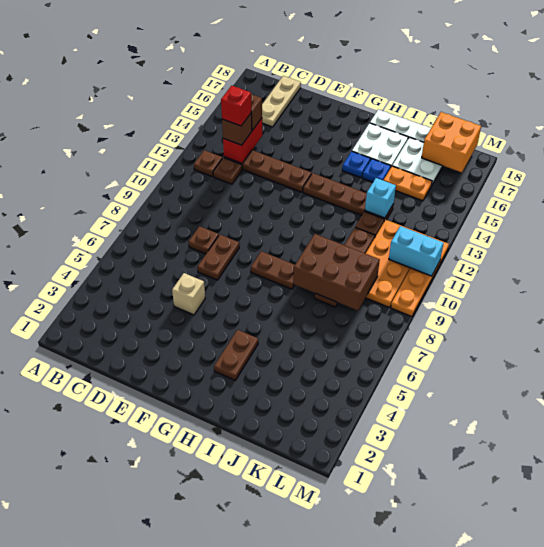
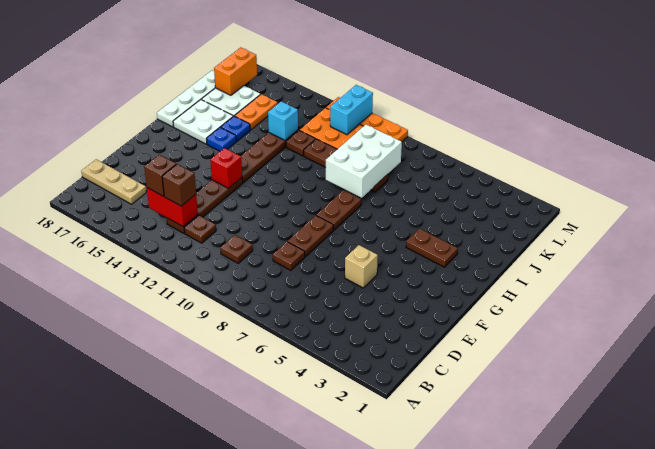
brown 1x1 plate [194,150,222,177] -> brown 1x1 plate moved to [221,235,253,263]
red 1x1 brick [221,86,251,126] -> red 1x1 brick moved to [210,148,242,189]
brown 1x2 plate [197,235,239,280] -> brown 1x2 plate turned to [288,215,333,257]
brown 2x3 brick [293,234,380,311] -> white 2x3 brick [326,125,402,198]
orange 2x2 brick [422,112,481,172] -> orange 1x2 brick [214,47,257,95]

